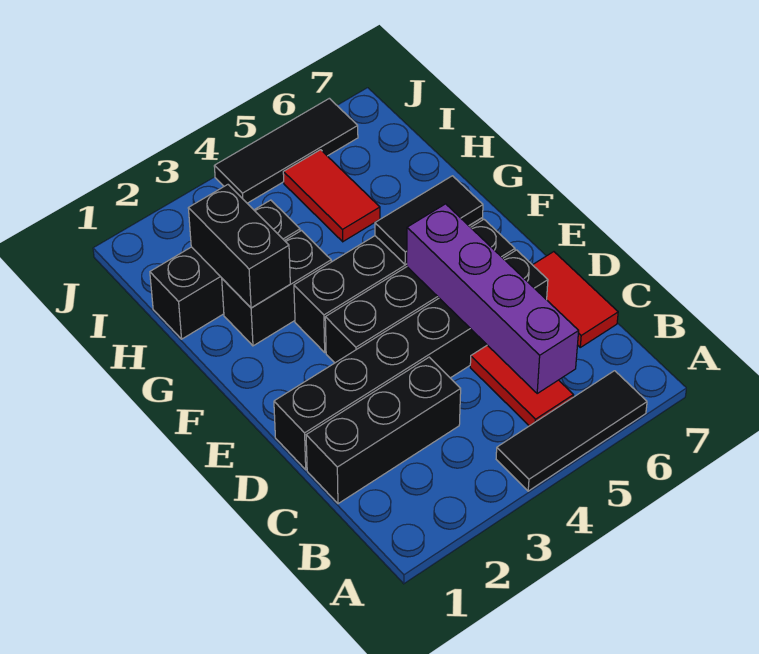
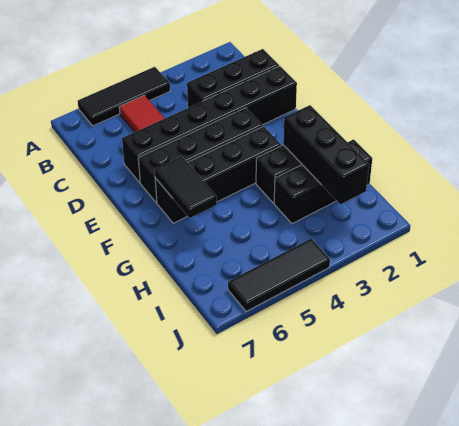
purple 1x4 brick [407,204,579,393] -> none
red 1x2 tile [533,252,618,347] -> none
black 1x2 tile [375,176,483,265] -> black 1x2 tile turned to [155,156,217,218]
black 1x2 brick [188,185,290,308] -> black 1x3 brick [283,105,369,204]
red 1x2 tile [283,150,380,242] -> none

